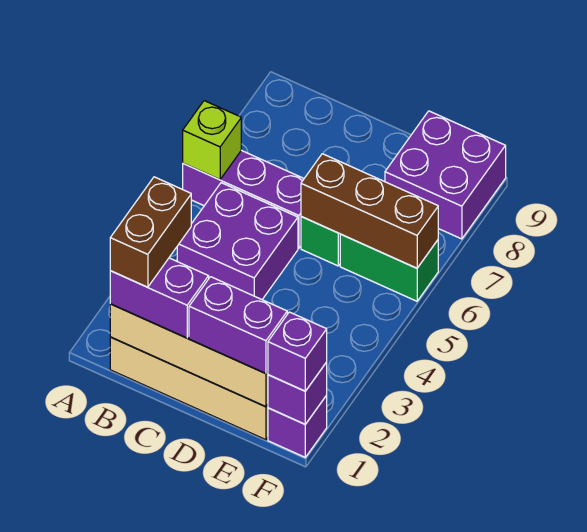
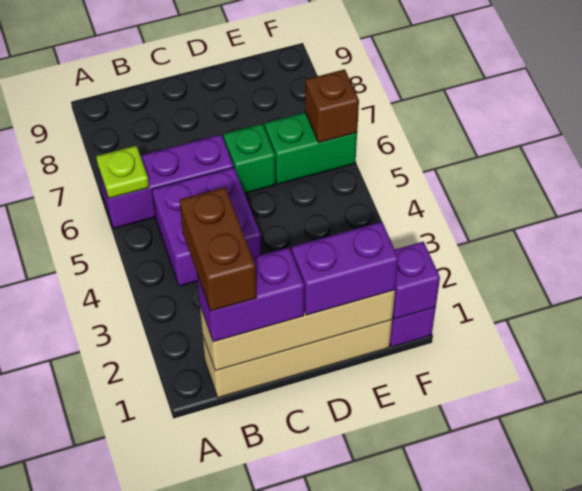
lime 1x1 brick [183,101,241,180] -> lime 1x1 plate [96,146,149,198]
brown 1x3 brick [301,154,438,268] -> brown 1x1 brick [305,69,359,143]
purple 2x2 brick [385,111,506,239] -> none
purple 1x1 brick [268,312,327,391] -> none

